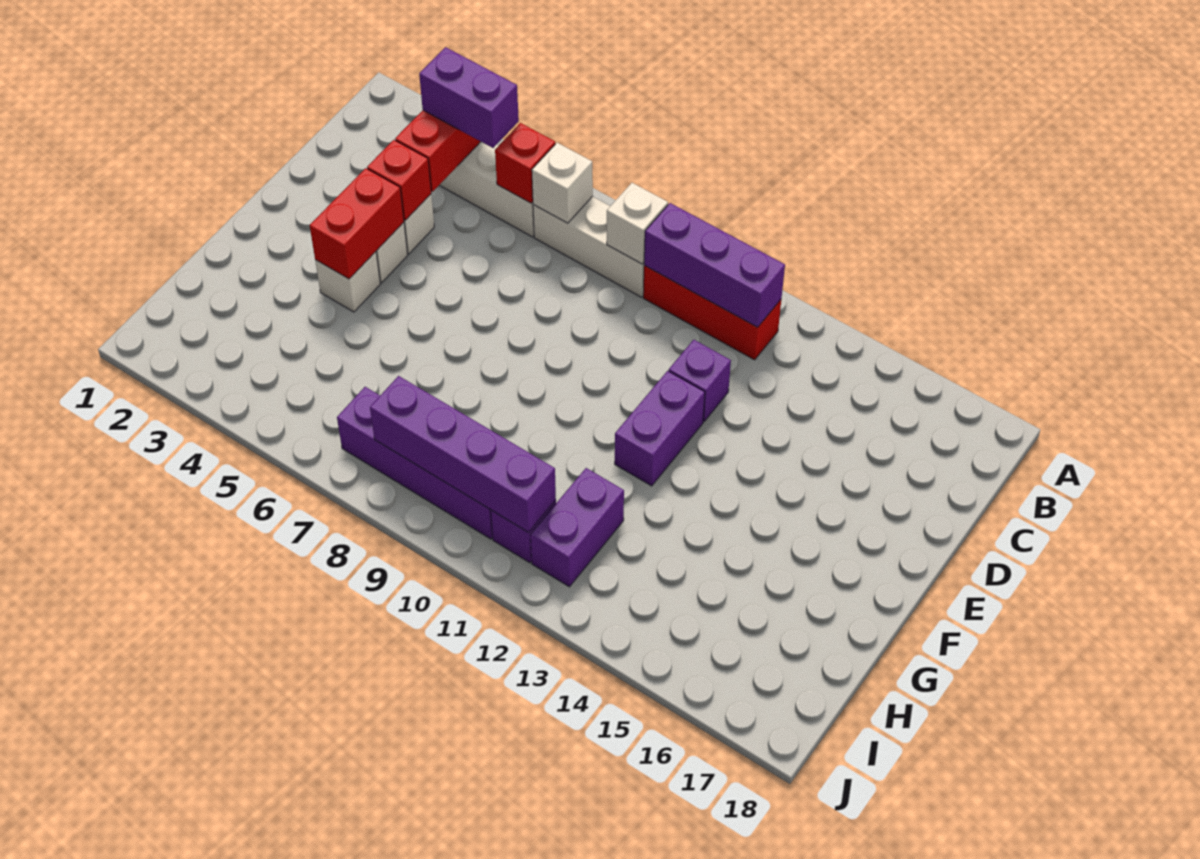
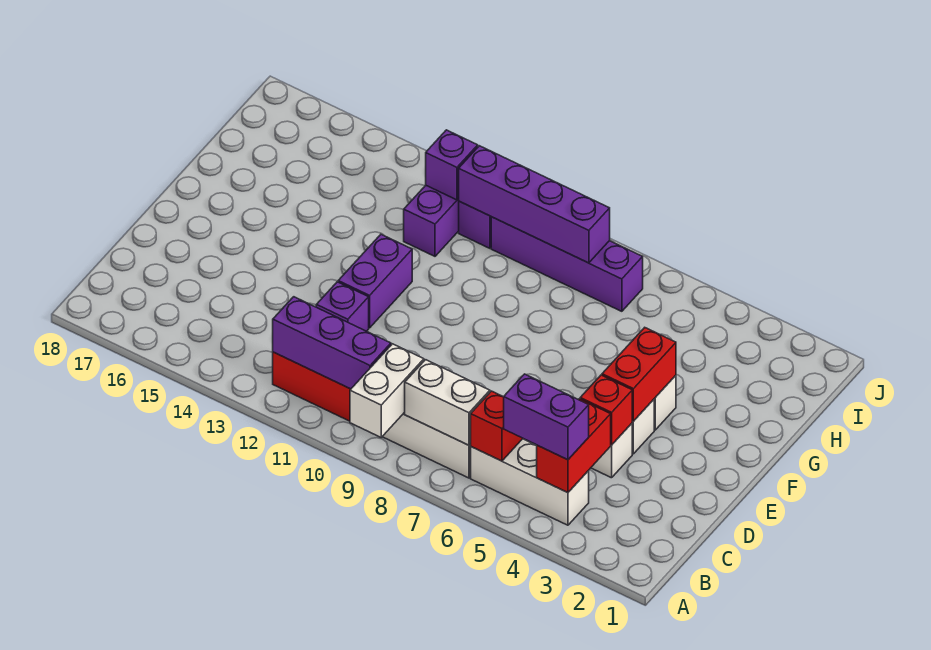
white 1x1 brick [532,143,593,223] -> white 1x2 brick [405,360,490,445]
white 1x1 brick [607,183,668,264] -> white 1x2 brick [350,344,424,437]
none -> purple 1x1 brick [426,130,478,200]

